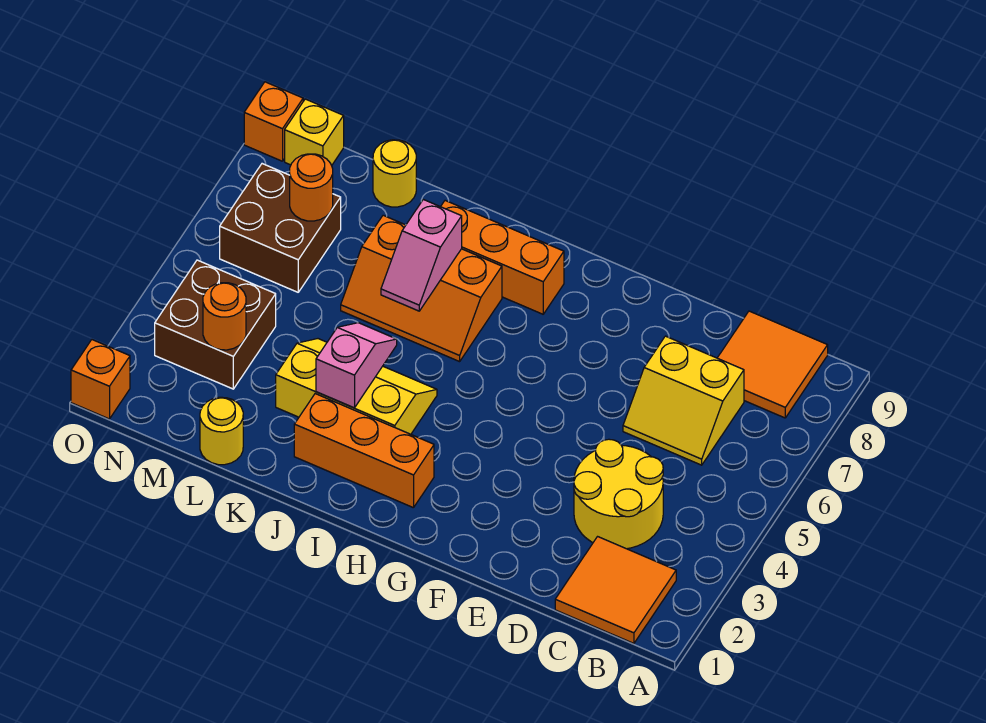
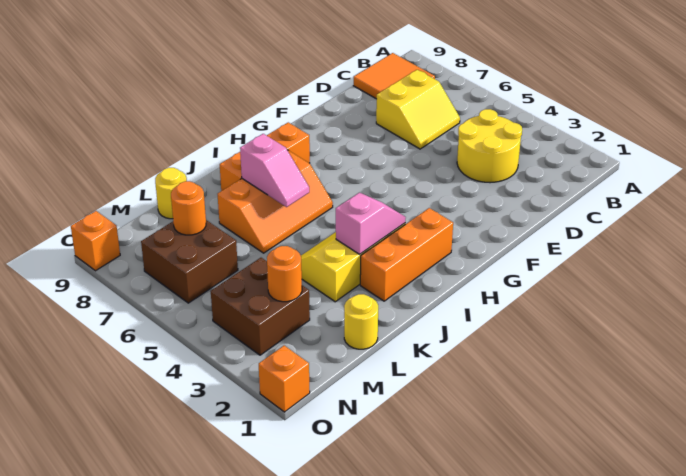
orange 2x2 tile [555,537,676,643] -> none
pink 1x2 slope [316,323,397,408] -> pink 1x2 slope turned to [336,193,406,254]
yellow 1x1 brick [285,99,344,166] -> none

